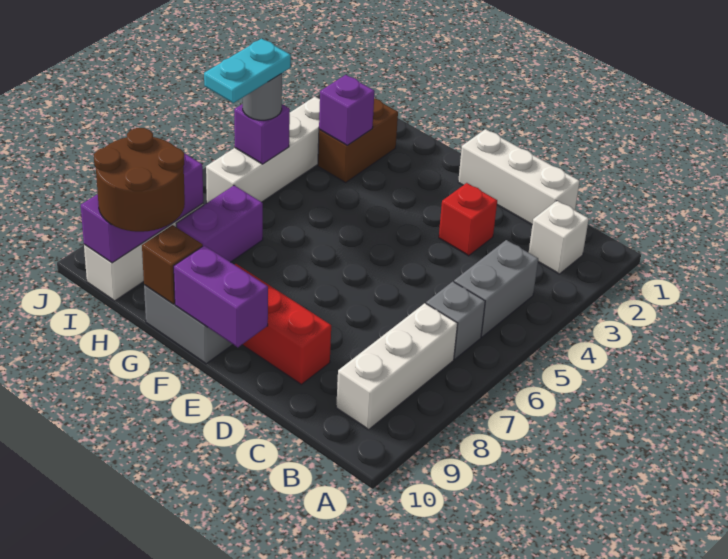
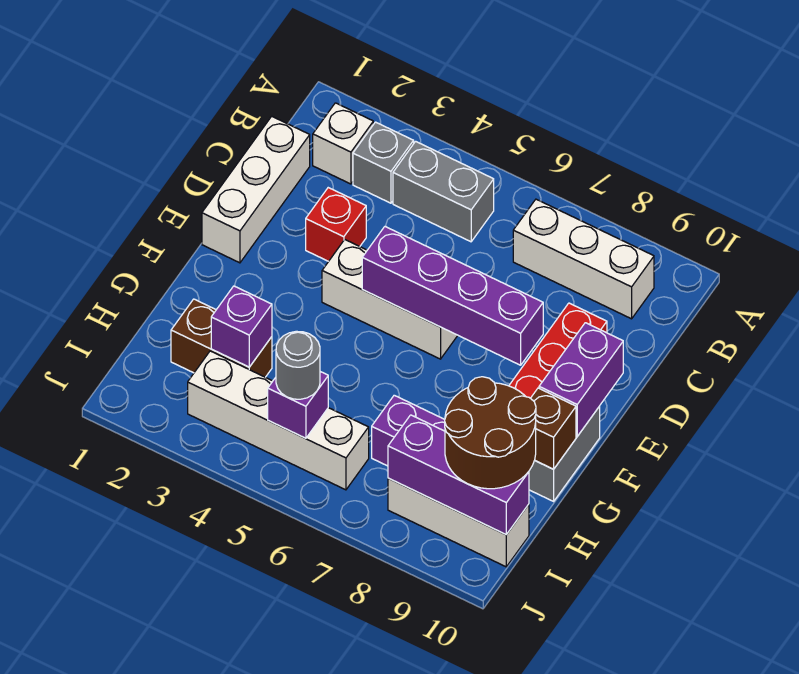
grey 1x1 brick [426,282,485,359] -> grey 1x1 brick moved to [353,122,414,203]
none -> white 1x3 brick [322,240,458,359]
none -> purple 1x4 brick [362,226,543,365]
cyan 1x2 plate [204,38,291,103] -> none

